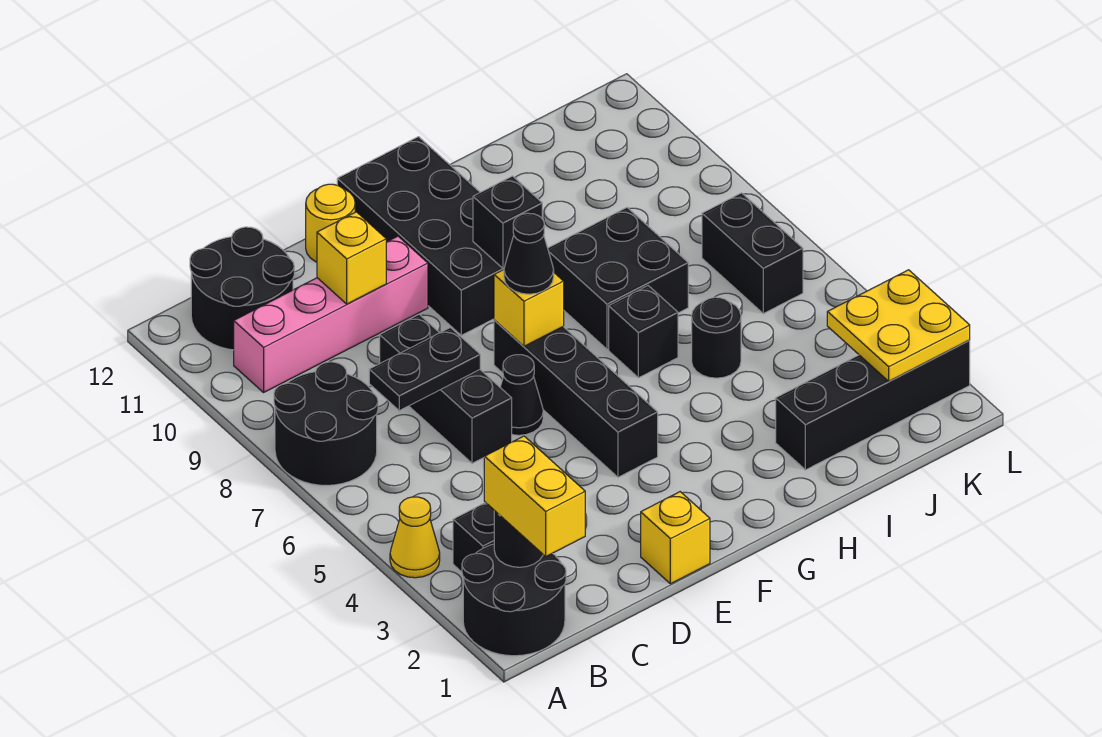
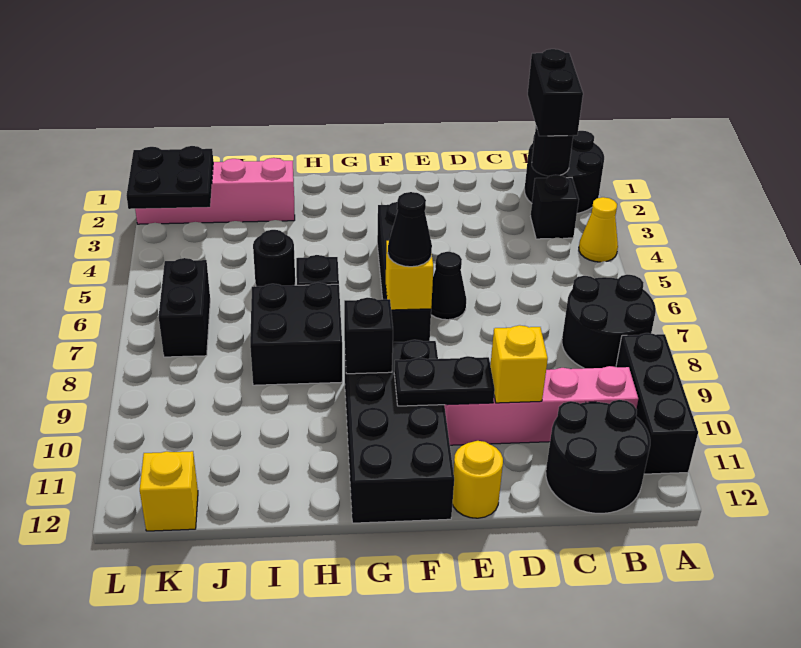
yellow 1x2 brick [484,436,585,556] -> black 1x2 brick [528,49,583,136]
black 1x2 plate [369,328,480,411] -> black 1x2 plate moved to [394,356,495,406]
black 1x3 brick [380,314,512,463] -> black 1x3 brick moved to [616,333,698,474]
yellow 1x1 brick [641,492,710,584] -> yellow 1x1 brick moved to [140,451,198,531]
black 1x4 brick [776,340,970,470] -> pink 1x4 brick [135,158,295,224]
yellow 2x2 plate [827,270,970,381] -> black 2x2 plate [127,146,213,209]

